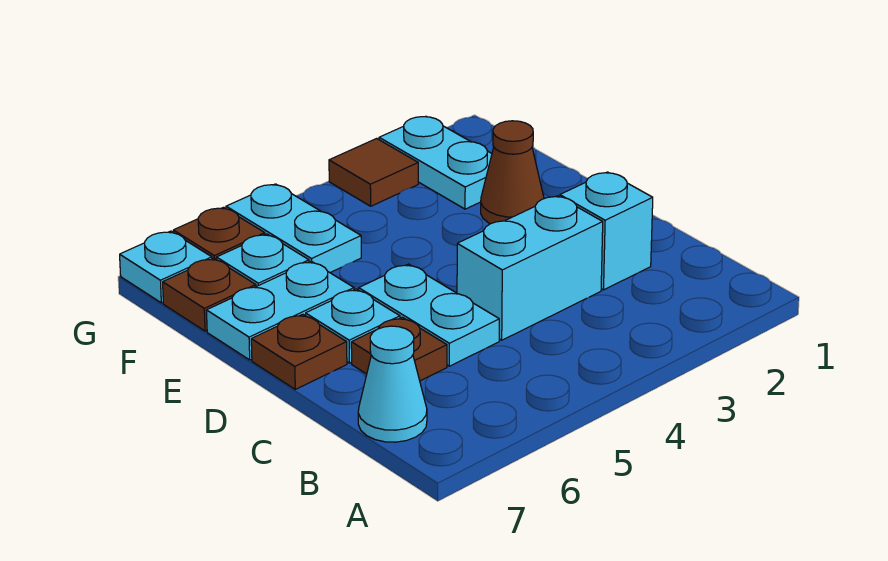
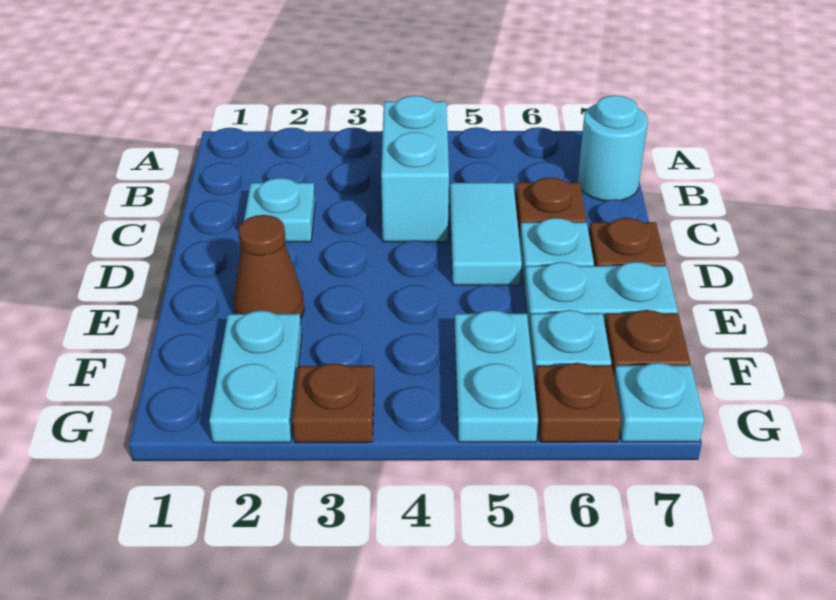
cyan 1x1 cone [358,326,427,442] -> cyan 1x1 round brick [578,95,648,201]
cyan 1x1 brick [560,172,653,290] -> cyan 1x1 plate [244,178,315,242]
cyan 1x2 brick [457,196,603,340] -> cyan 1x2 brick turned to [381,96,449,242]
cyan 1x2 plate [359,264,499,366] -> cyan 1x2 tile [450,182,522,285]
brown 1x1 tile [329,138,418,206] -> brown 1x1 plate [293,363,374,443]

